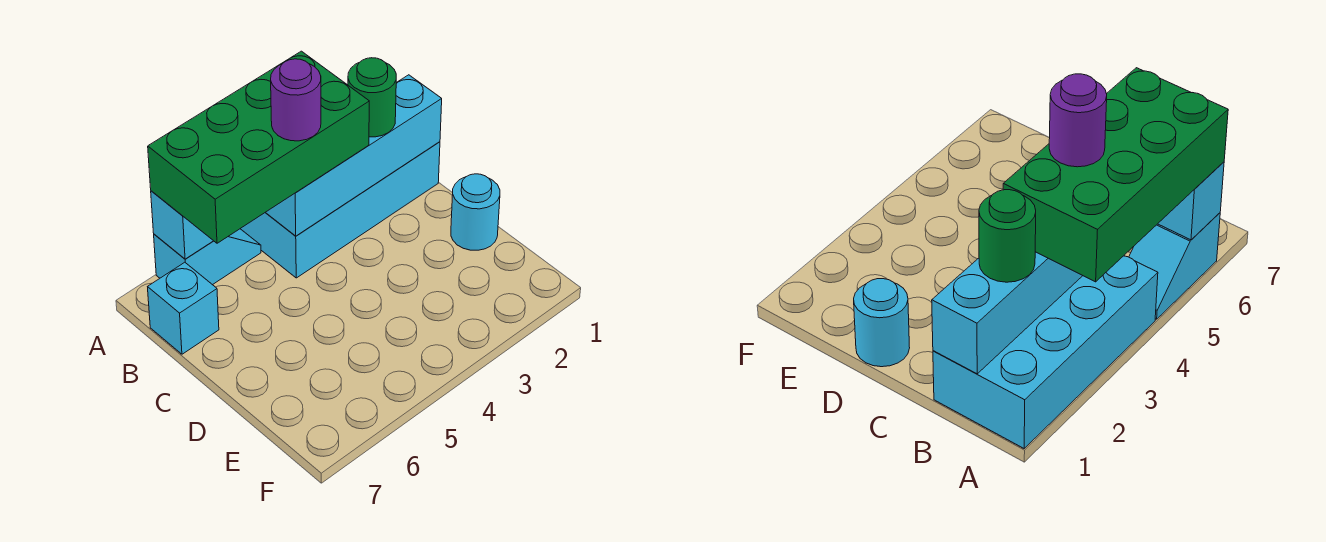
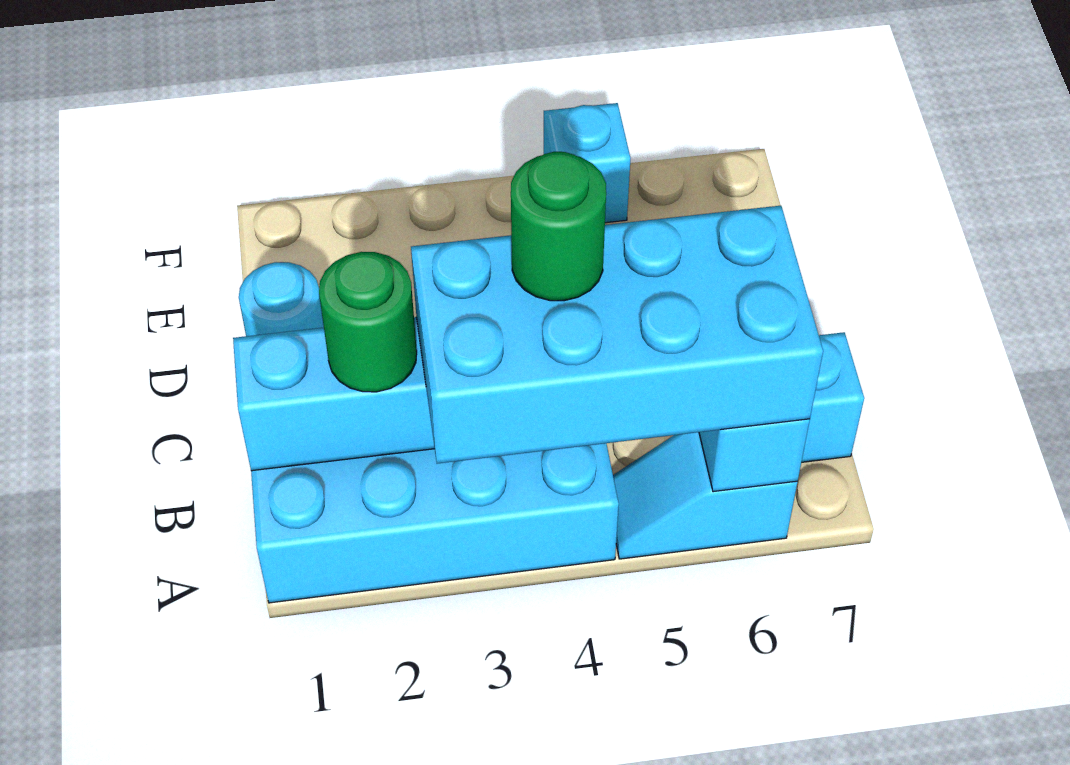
green 2x4 brick [148,51,369,243] -> cyan 2x4 brick [411,206,823,464]
purple 1x1 round brick [271,59,321,141] -> green 1x1 round brick [511,152,606,301]
none -> cyan 1x1 brick [544,103,631,223]

